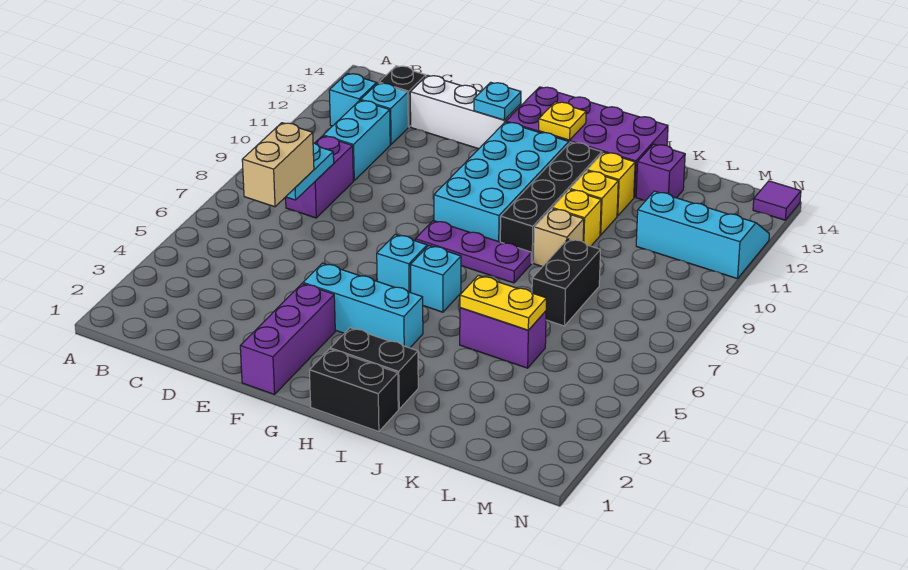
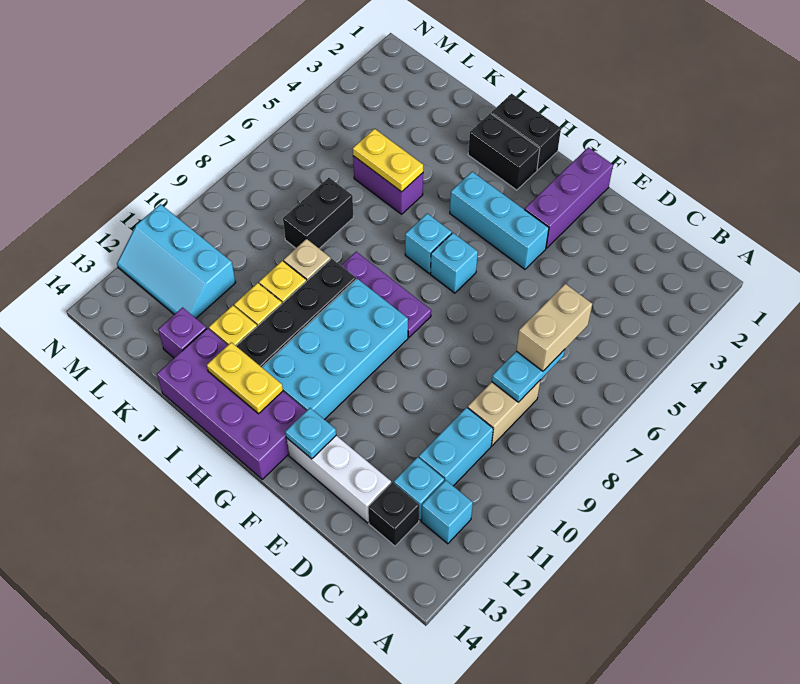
purple 1x2 brick [286,136,353,218] -> tan 1x2 brick [468,381,540,446]
yellow 1x1 plate [539,102,586,140] -> yellow 1x2 plate [207,342,283,414]
purple 1x1 tile [753,181,801,220] -> none

